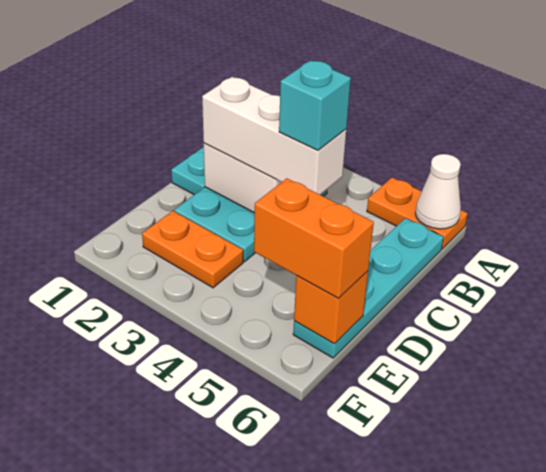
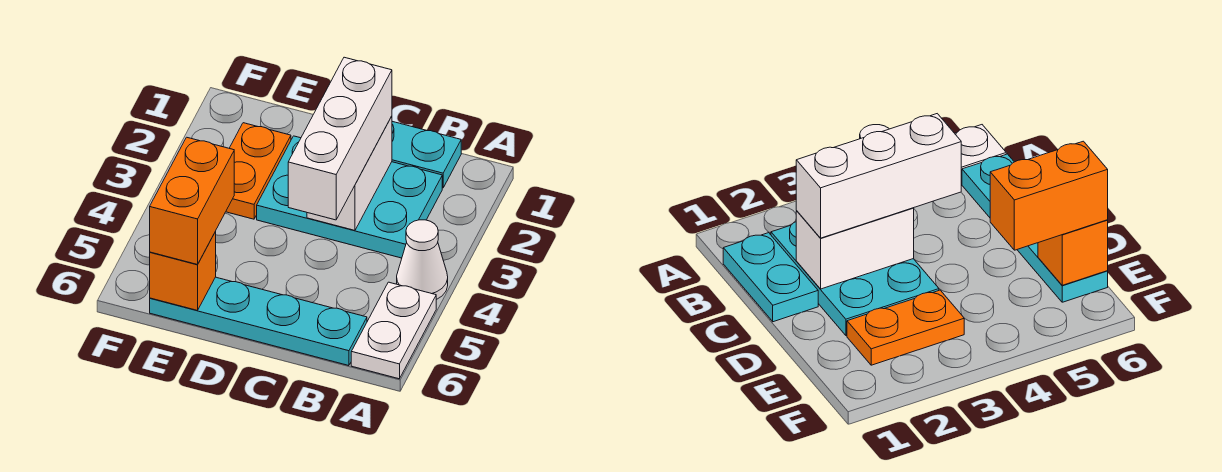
orange 1x2 plate [367,177,468,249] -> white 1x2 plate [351,282,436,379]
white 1x1 cone [415,154,461,229] -> white 1x1 cone moved to [397,220,448,300]
cyan 1x1 brick [279,60,351,150] -> none

